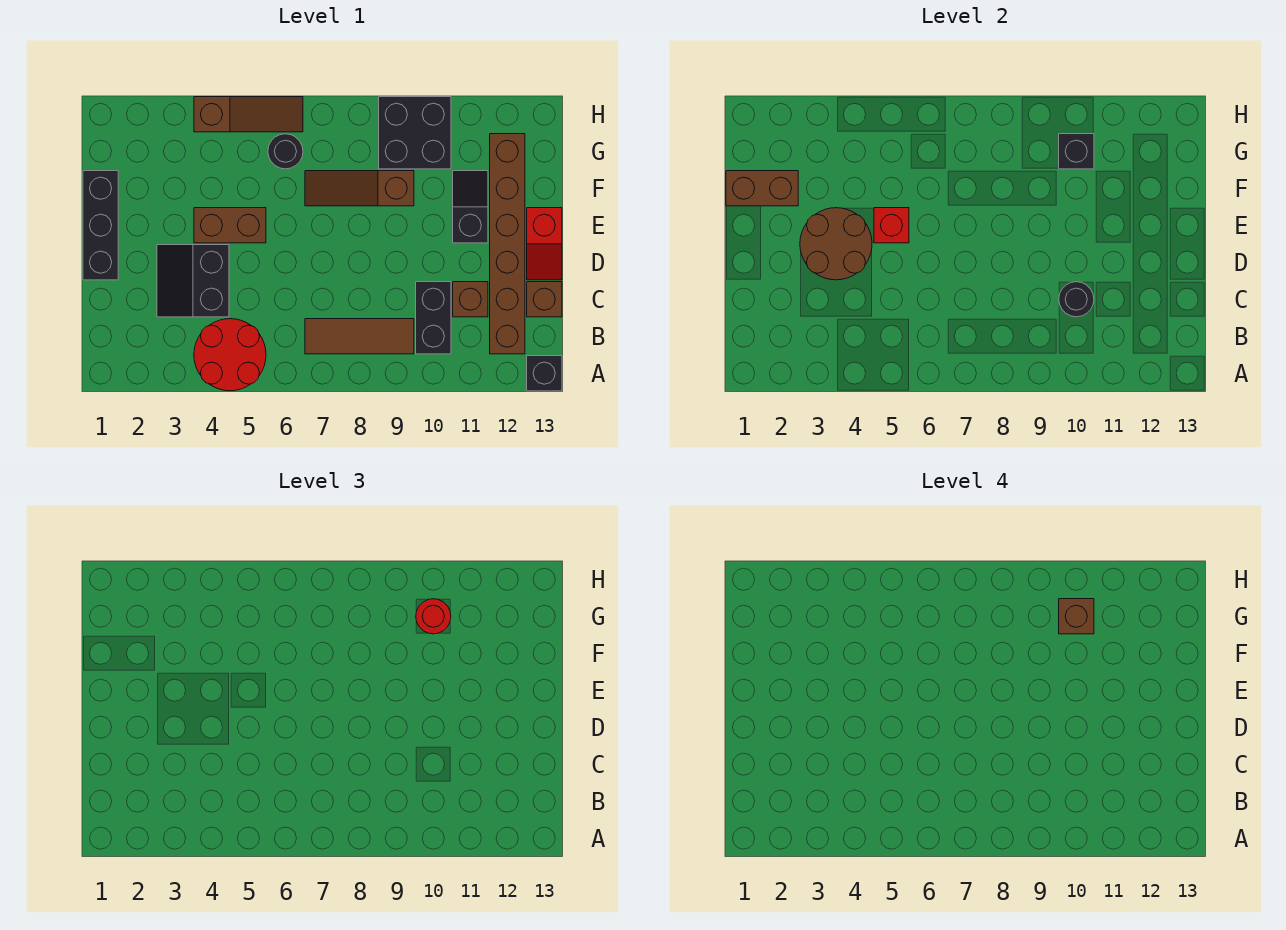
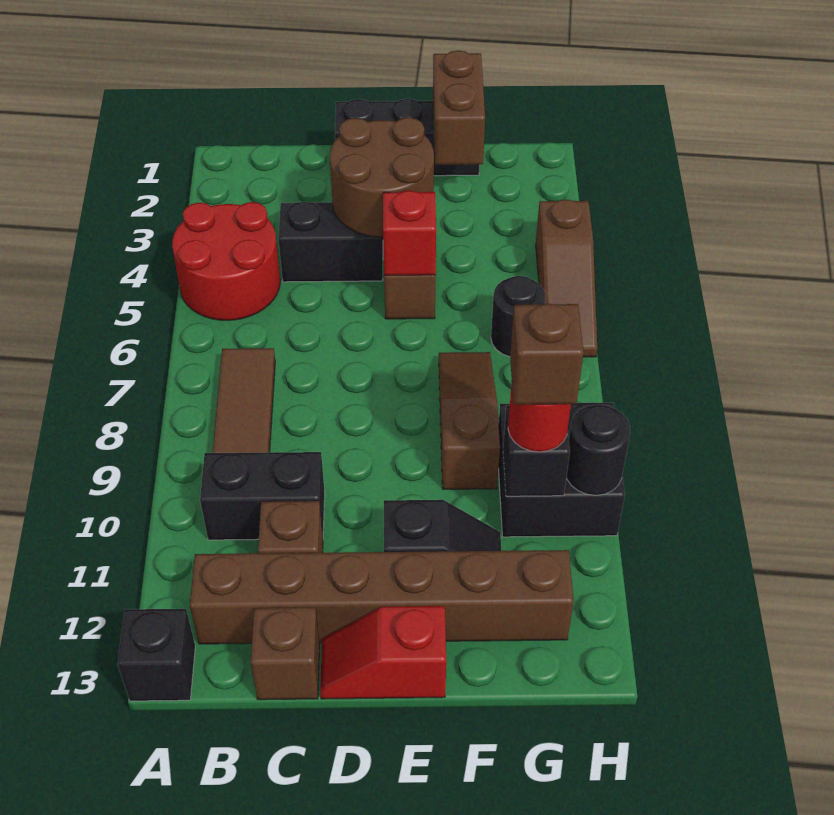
black 1x1 round brick [1059,282,1094,317] -> black 1x1 round brick moved to [566,405,630,495]

